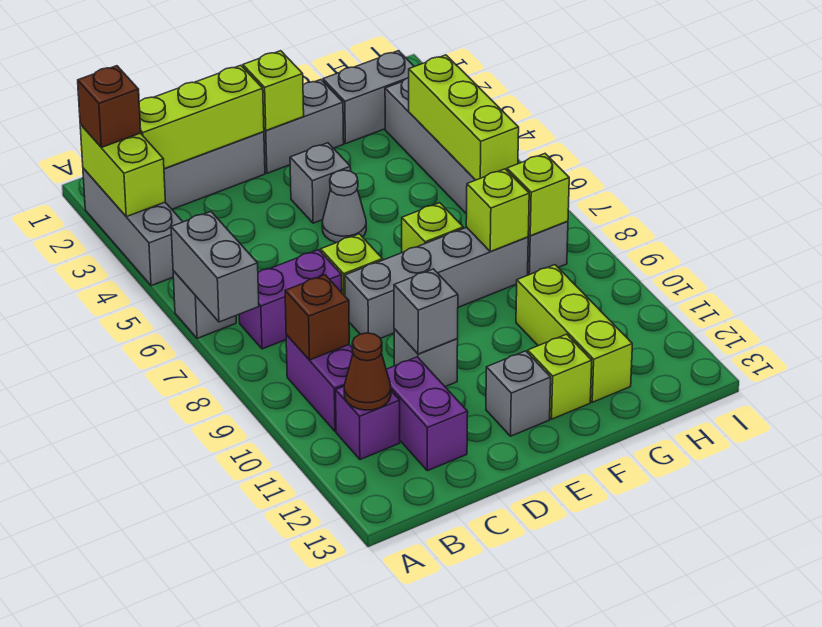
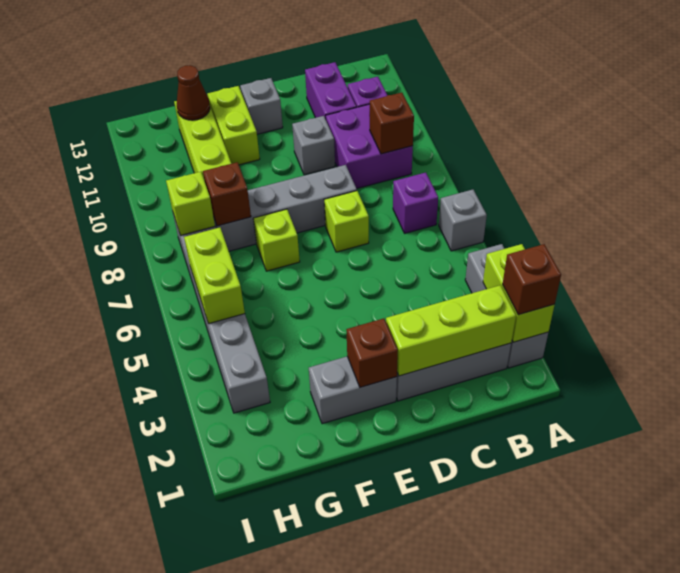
grey 1x2 brick [171,212,259,322] -> none
purple 1x2 brick [239,250,342,349] -> purple 1x1 brick [393,173,438,233]
purple 1x2 brick [286,335,353,431] -> purple 2x2 brick [326,104,413,189]
brown 1x1 cone [344,333,391,410] -> brown 1x1 cone moved to [177,65,210,120]
grey 1x1 brick [394,269,458,354] -> none
lime 1x1 brick [243,51,304,130] -> brown 1x1 brick [346,318,398,387]
grey 1x1 brick [290,143,351,223] -> none
grey 1x1 cone [322,170,366,243] -> none
lime 1x1 brick [528,334,592,419] -> lime 1x2 brick [208,86,260,165]
grey 1x2 brick [323,51,414,144] -> none
lime 1x1 brick [466,169,529,252] -> brown 1x1 brick [203,162,251,226]
lime 1x3 brick [409,55,519,180] -> lime 1x2 brick [184,228,245,324]

